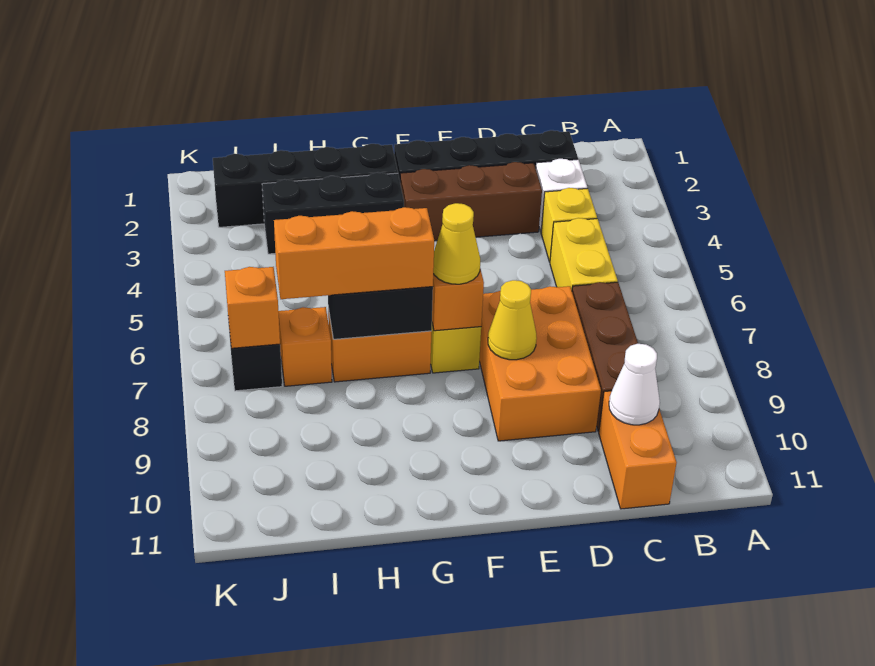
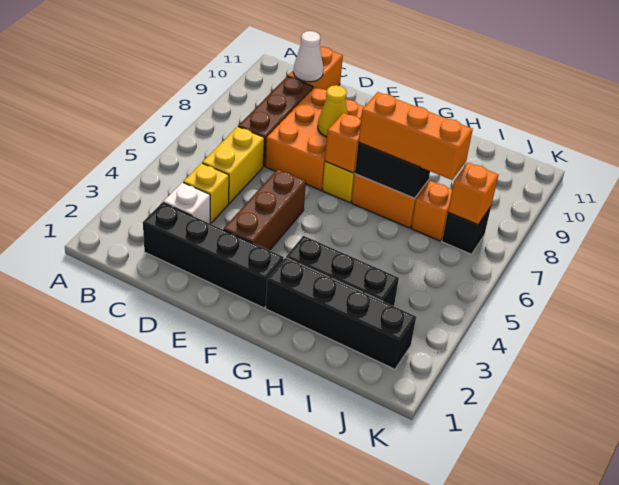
brown 1x3 brick [400,162,542,241] -> brown 1x3 brick turned to [224,169,306,250]
yellow 1x1 cone [433,203,480,284] -> none

